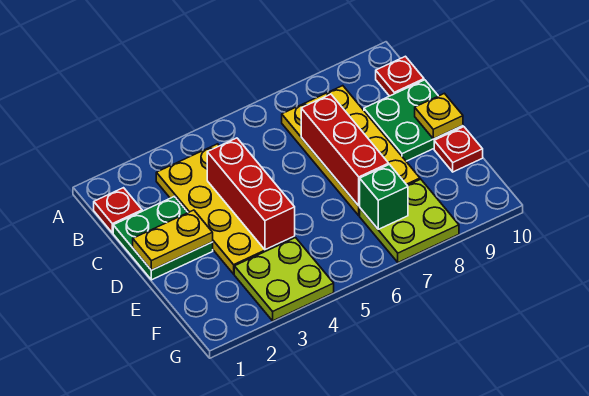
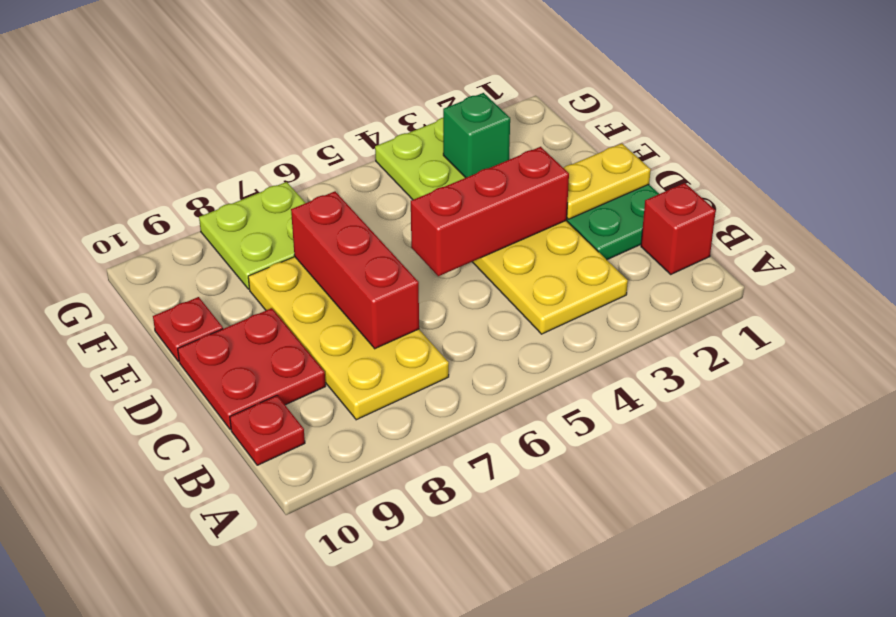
red 1x1 plate [94,188,142,233] -> red 1x1 brick [641,183,716,274]
red 1x3 brick [207,138,295,250] -> red 1x3 brick turned to [411,147,569,276]
green 2x2 plate [364,80,463,161] -> red 2x2 plate [178,308,326,430]
yellow 1x1 plate [415,93,463,139] -> none
green 1x1 brick [360,164,408,229] -> green 1x1 brick moved to [443,93,510,178]

